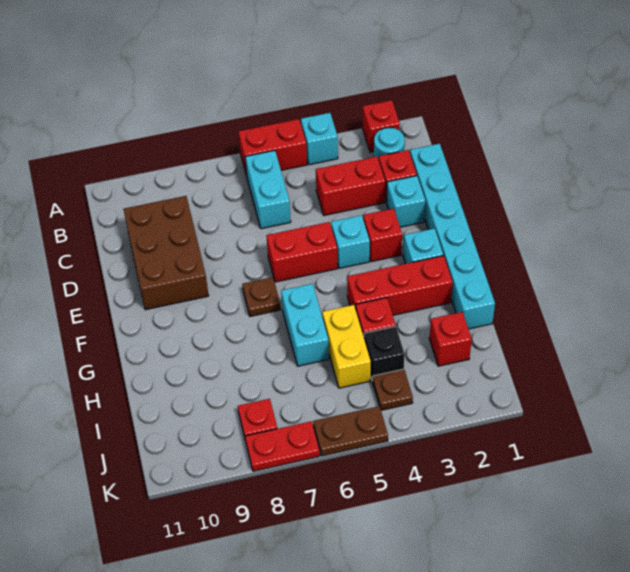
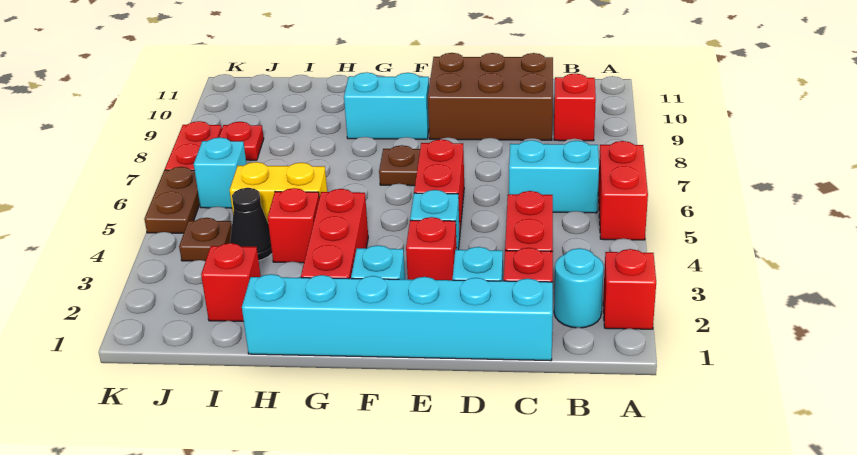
cyan 1x1 brick [301,113,338,165] -> cyan 1x1 brick moved to [194,137,246,208]
none -> red 1x1 brick [554,74,596,141]
cyan 1x2 brick [281,284,329,366] -> cyan 1x2 brick moved to [344,72,429,139]
black 1x1 brick [364,326,405,379] -> black 1x1 cone [230,188,272,260]

